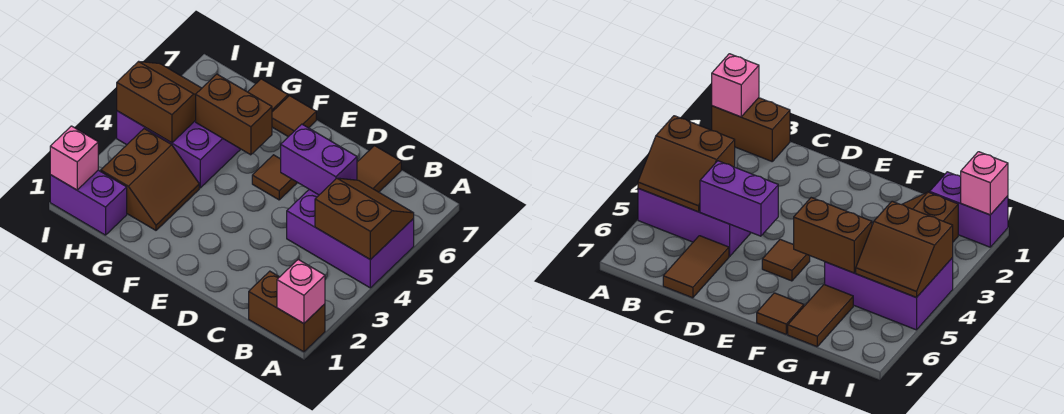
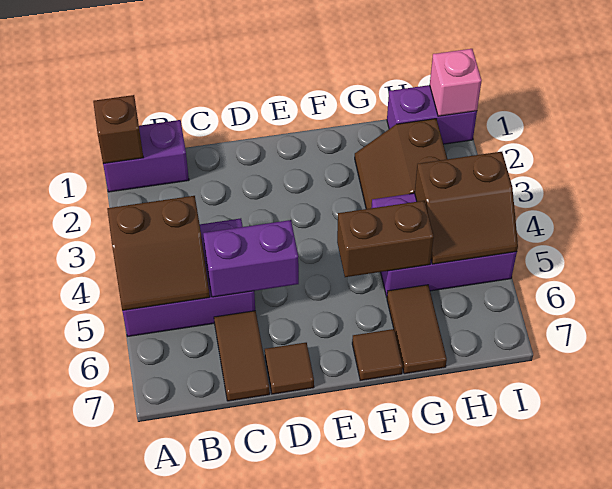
brown 1x2 brick [249,271,325,352] -> purple 1x2 brick [103,120,189,192]
pink 1x1 brick [277,260,325,324] -> brown 1x1 brick [93,95,143,164]
brown 1x1 tile [252,155,297,200] -> brown 1x1 tile moved to [265,343,314,394]

